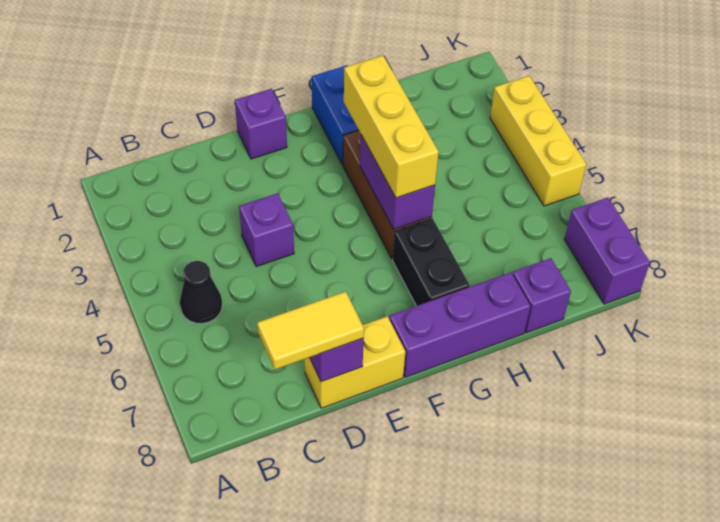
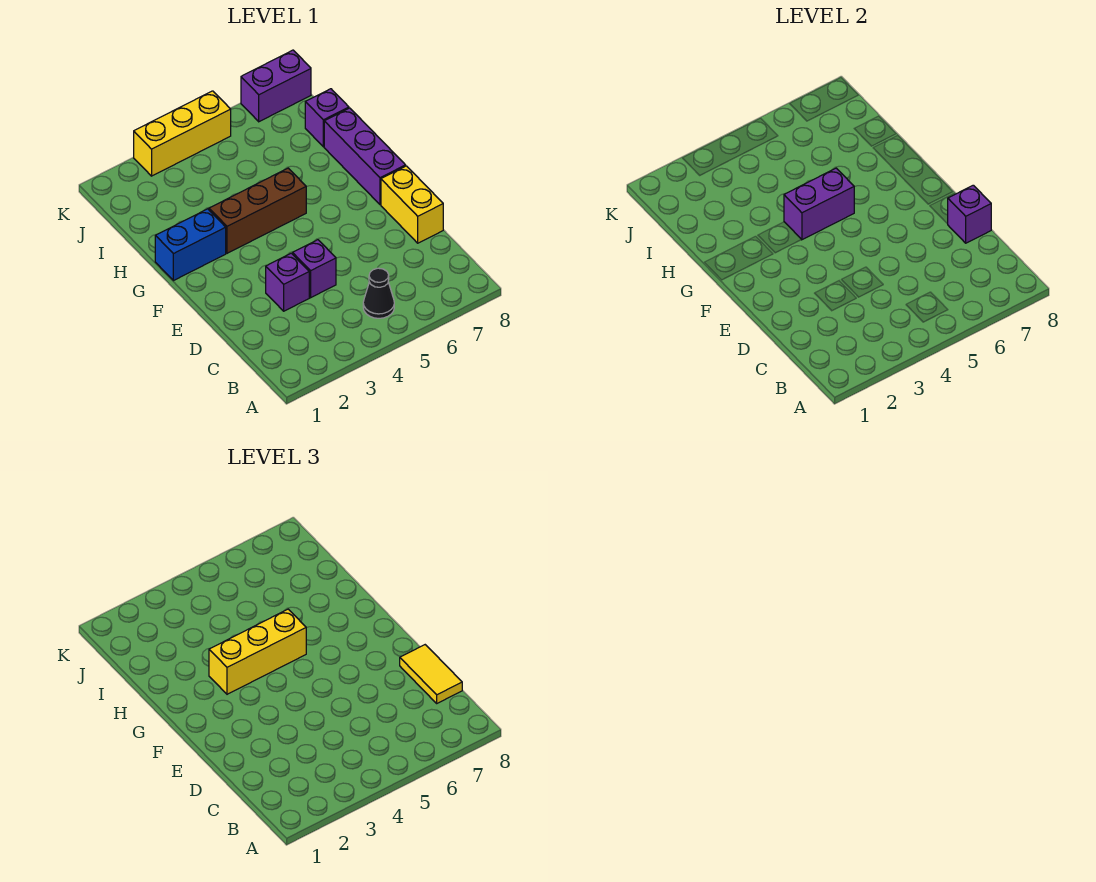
purple 1x1 brick [235,89,287,159] -> purple 1x1 brick moved to [266,253,309,311]
black 1x2 brick [392,218,470,306] -> none

